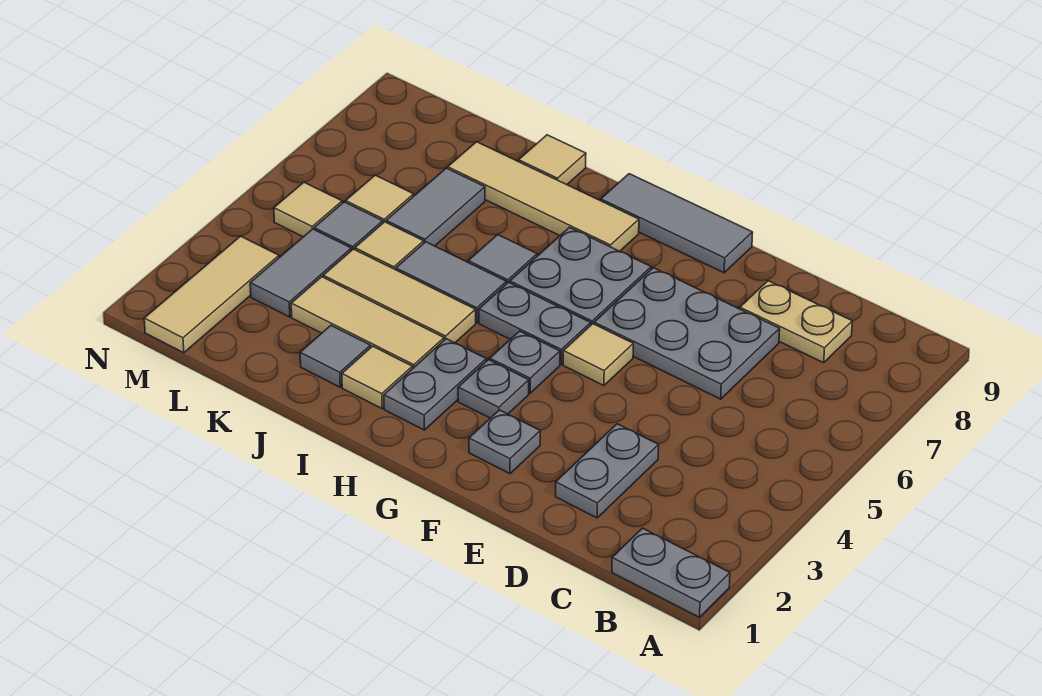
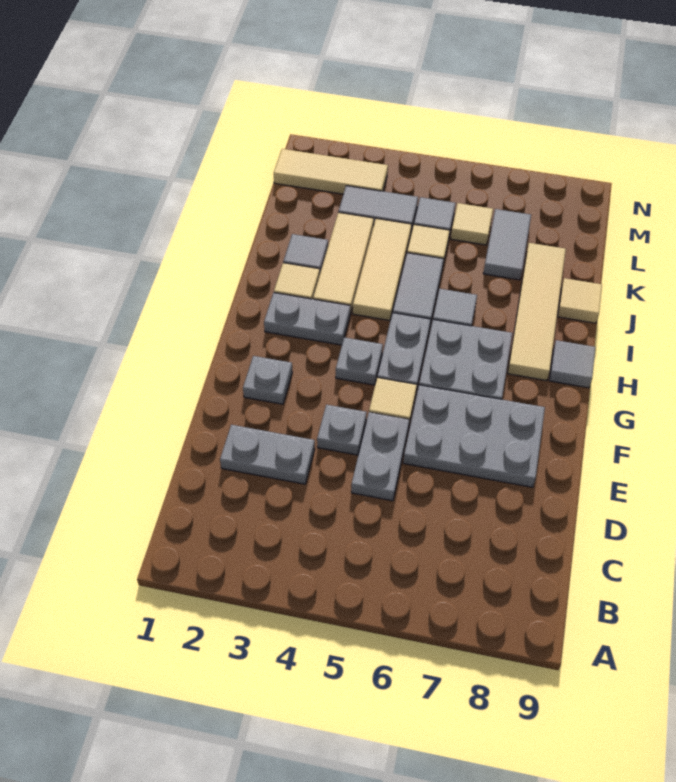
grey 1x2 plate [612,528,730,617] -> grey 1x2 plate moved to [351,412,409,501]
tan 1x2 plate [740,281,852,363] -> none
grey 2x3 plate [594,268,780,399] -> grey 2x3 plate turned to [403,385,545,487]
grey 1x3 tile [601,174,753,273] -> grey 1x1 tile [549,340,596,388]
grey 1x1 plate [458,360,529,418] -> grey 1x1 plate moved to [317,405,367,455]
grey 1x2 tile [386,168,485,246] -> grey 1x2 tile turned to [483,209,531,280]
tan 1x1 tile [274,182,342,237] -> none

